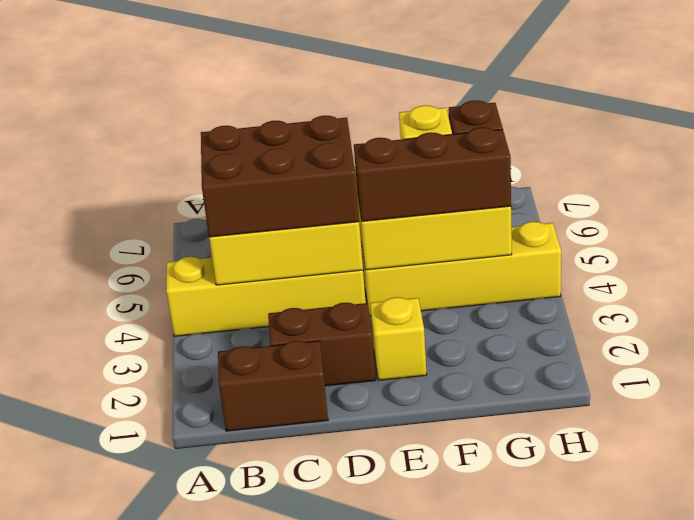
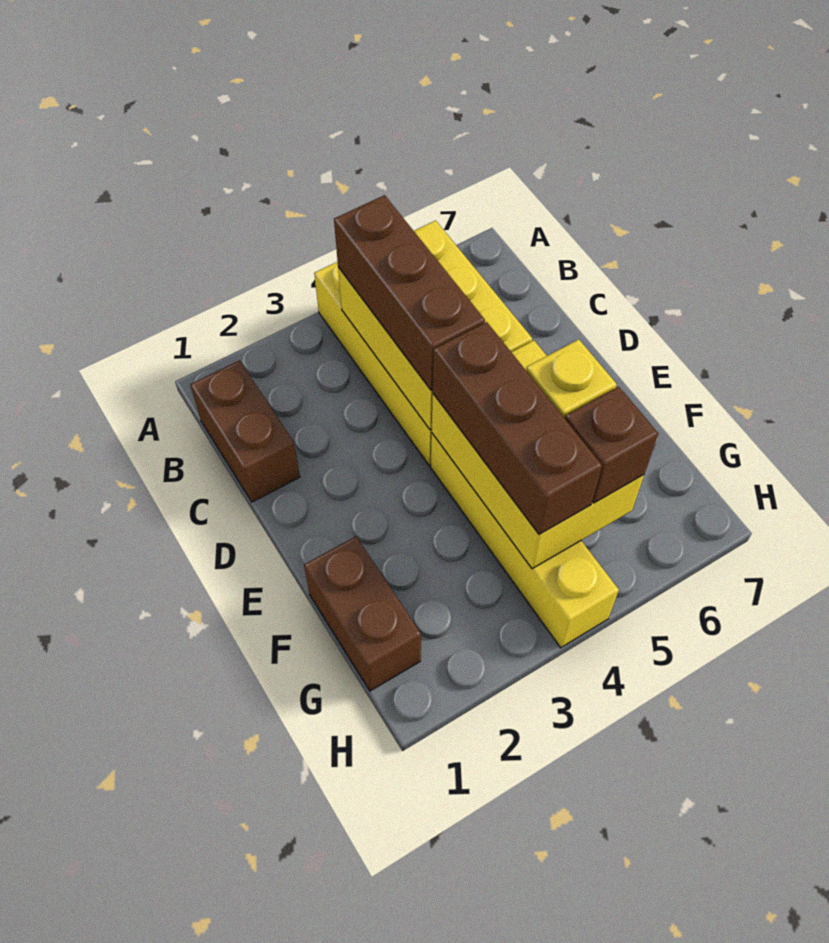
brown 2x3 brick [201,116,359,237] -> brown 1x3 brick [334,195,485,390]
brown 1x2 brick [268,303,376,386] -> brown 1x2 brick moved to [304,536,421,691]
yellow 1x1 brick [370,297,427,380] -> none

